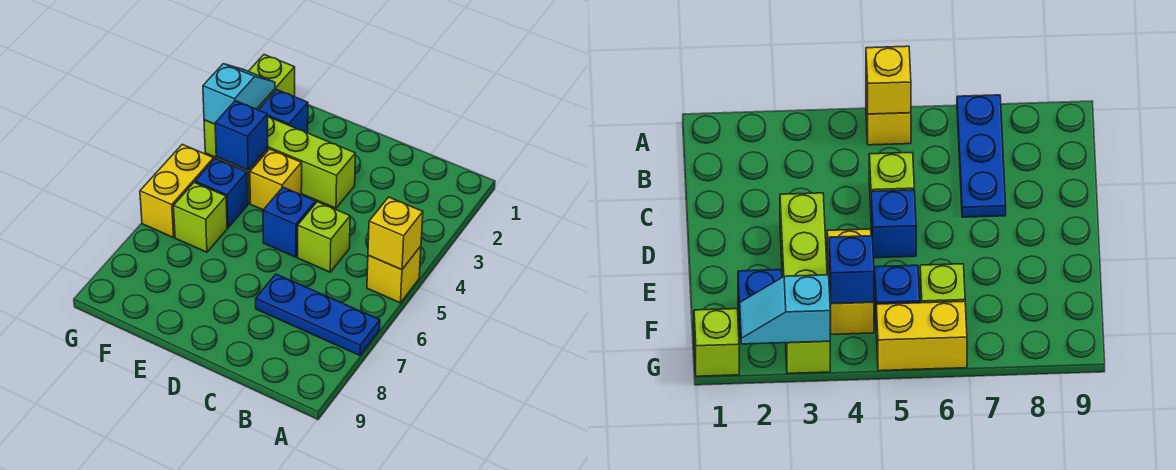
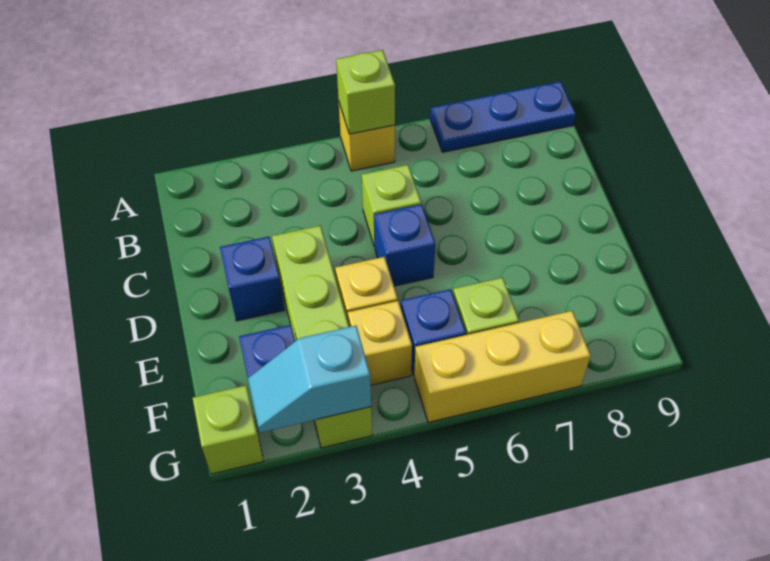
yellow 1x1 brick [368,197,423,270] -> lime 1x1 brick [336,50,395,134]
blue 1x3 plate [256,274,380,356] -> blue 1x3 plate turned to [430,82,576,152]
blue 1x1 brick [215,101,268,170] -> blue 1x1 brick moved to [220,237,284,321]
yellow 1x2 brick [140,144,214,238] -> yellow 1x3 brick [414,311,591,422]

